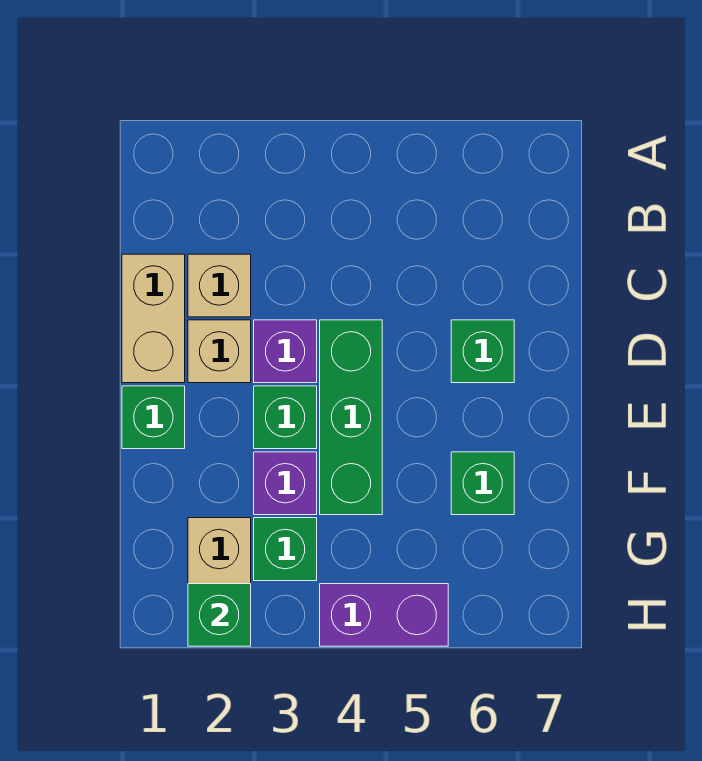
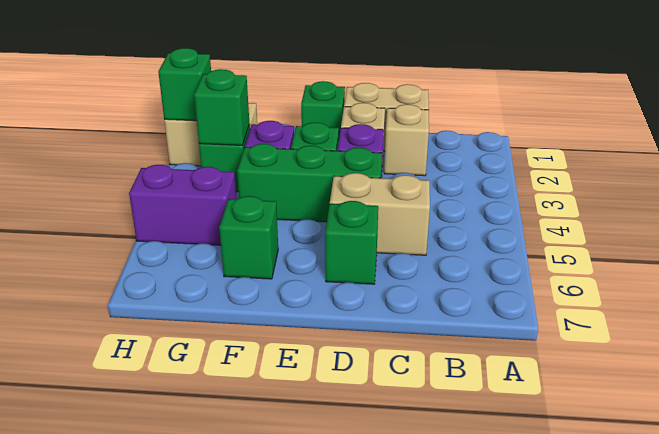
none -> tan 1x2 brick [330,173,430,255]
none -> green 1x1 brick [194,69,249,145]
purple 1x2 brick [320,584,448,646] -> purple 1x2 brick turned to [129,165,236,245]

